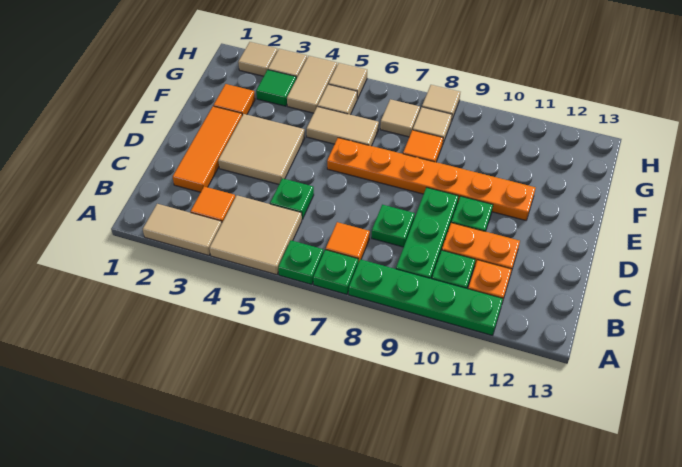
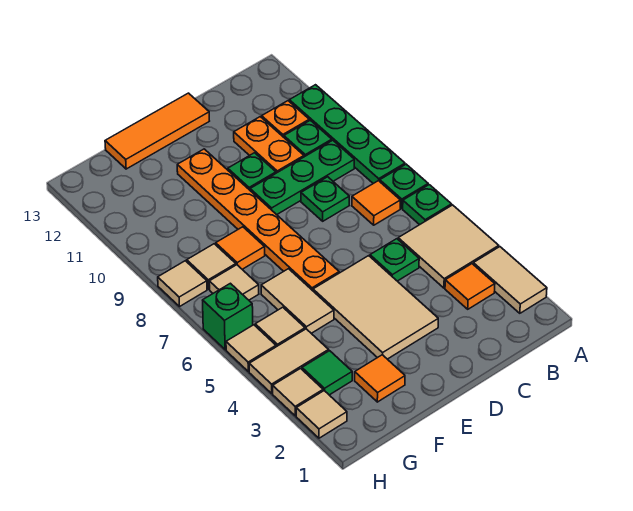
orange 1x3 tile [173,106,242,192] -> orange 1x3 tile moved to [105,93,209,169]
tan 2x2 tile [218,114,305,184] -> tan 2x3 tile [313,256,438,359]
none -> green 1x1 brick [203,283,253,350]

